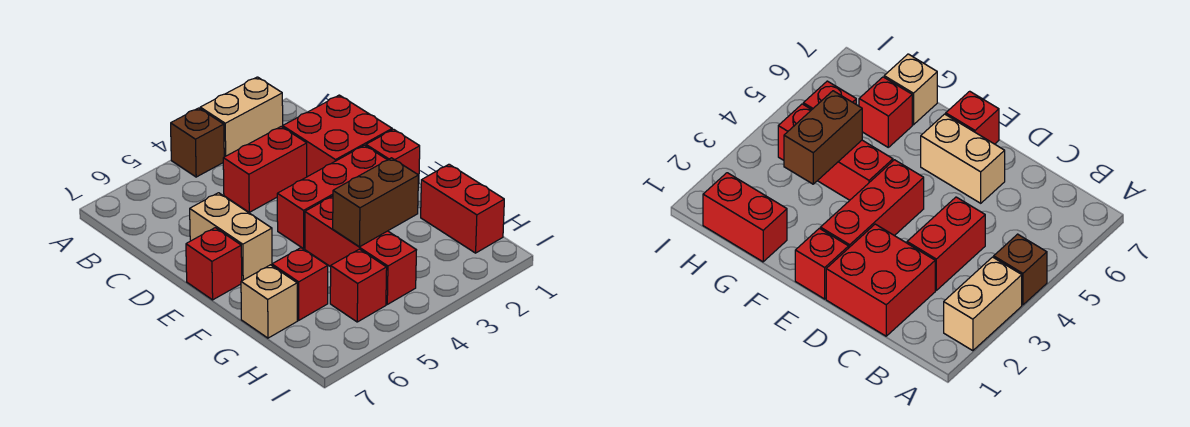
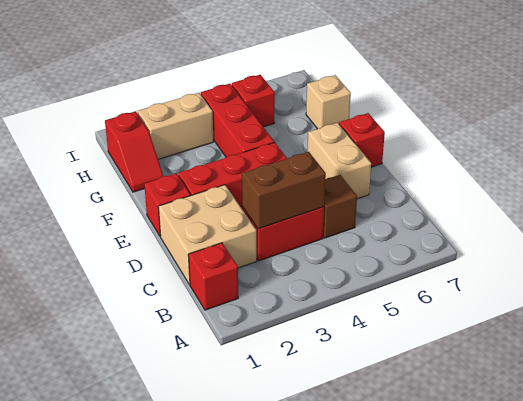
tan 1x2 brick [200,77,283,157] -> tan 1x2 brick moved to [137,93,214,159]
brown 1x1 brick [171,108,224,177] -> brown 1x1 brick moved to [323,175,357,238]
red 2x2 brick [283,95,392,177] -> tan 2x2 brick [158,185,256,285]
red 1x2 brick [421,164,504,253] -> red 1x2 slope [105,111,163,192]
brown 1x2 brick [333,158,419,247] -> brown 1x2 brick moved to [242,152,326,229]
red 1x1 brick [272,248,328,320] -> red 1x1 brick moved to [188,243,238,310]

